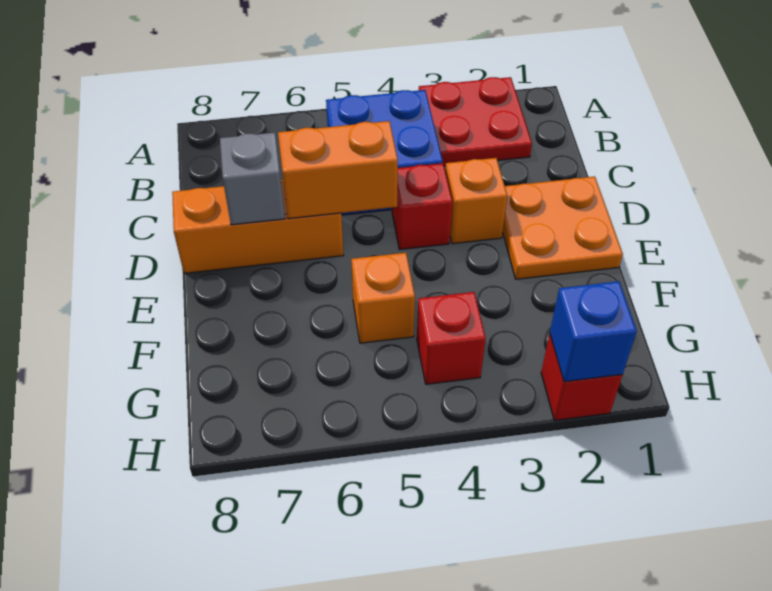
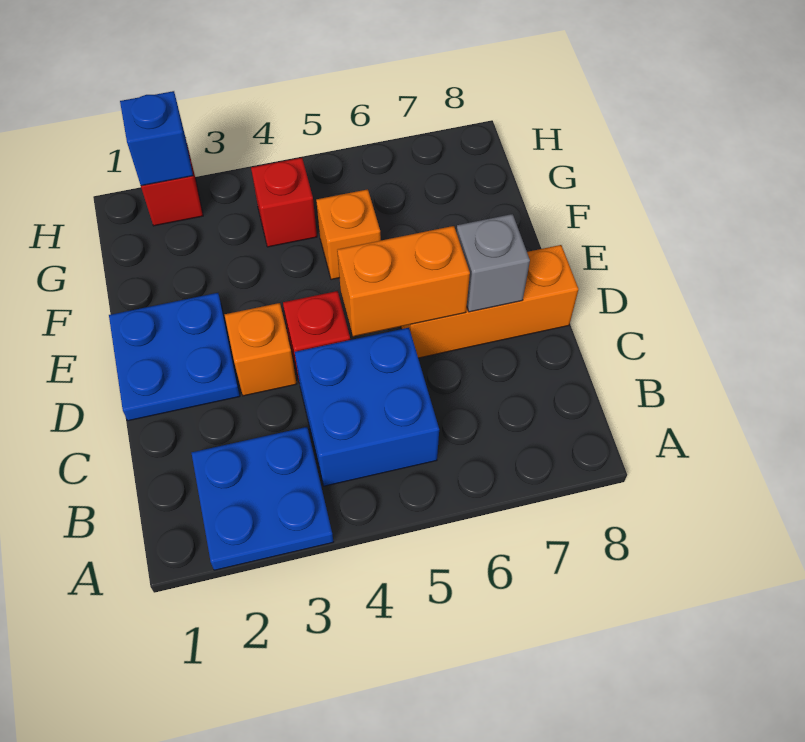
red 2x2 plate [419,77,532,166] -> blue 2x2 plate [192,427,333,570]
orange 2x2 plate [503,176,623,279] -> blue 2x2 plate [109,293,240,421]

